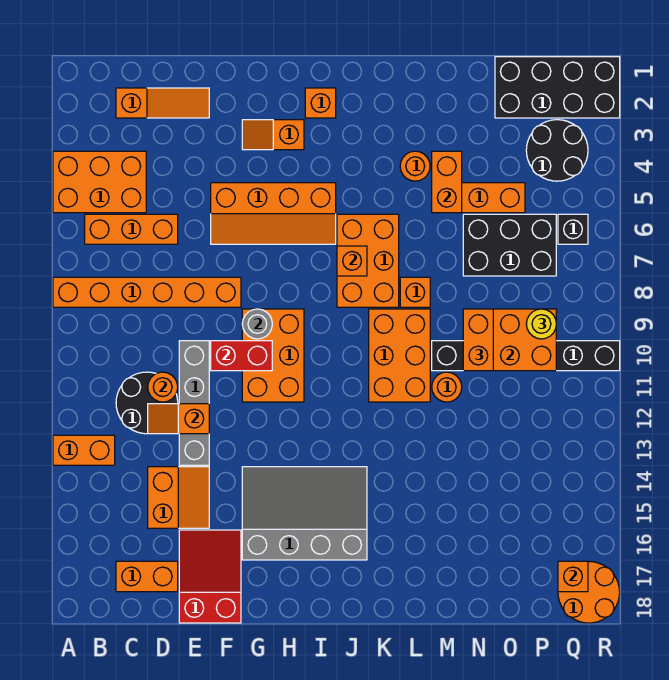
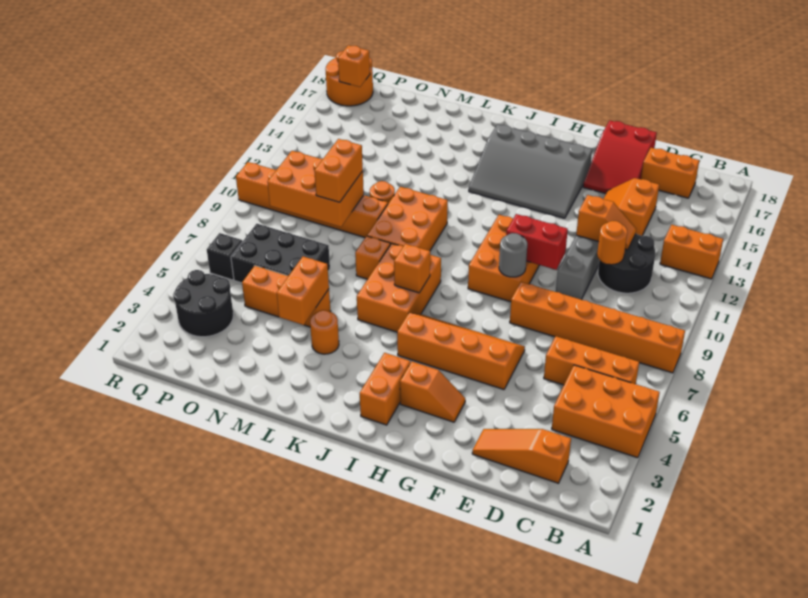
orange 1x1 brick [305,88,336,118] -> orange 1x2 brick [360,353,410,425]
black 1x6 brick [432,341,620,371] -> orange 1x6 brick [236,162,388,237]
black 2x4 brick [495,57,620,118] -> none
yellow 1x1 round brick [526,309,556,339] -> none

